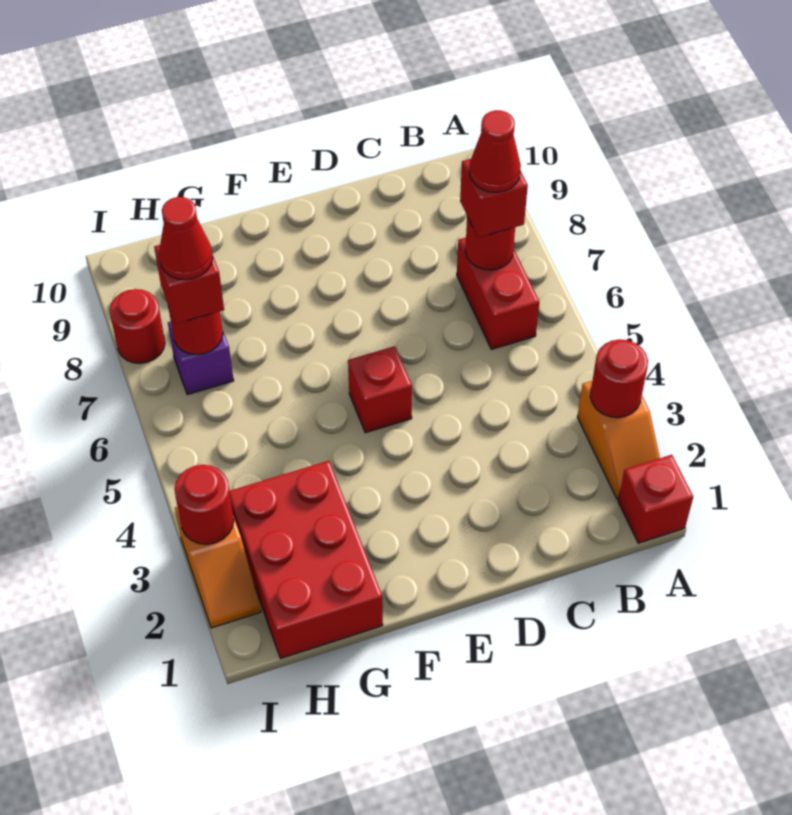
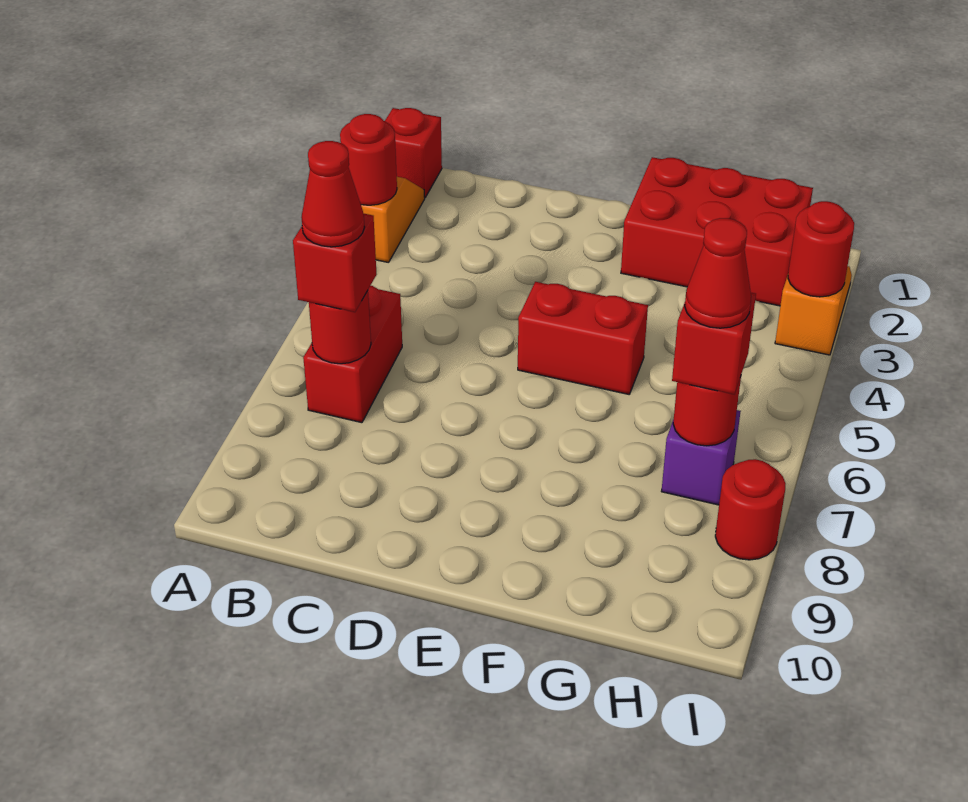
red 1x1 brick [348,346,412,433] -> red 1x2 brick [518,282,648,394]
red 2x3 brick [229,461,383,659] -> red 2x3 brick turned to [621,157,813,306]

